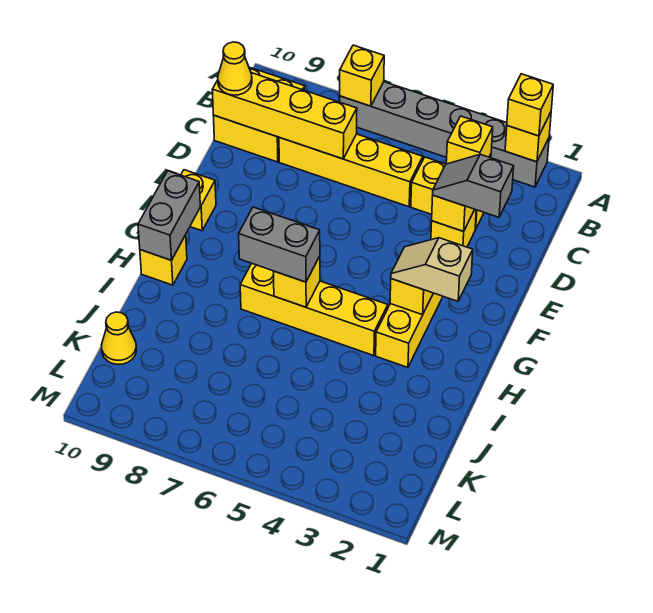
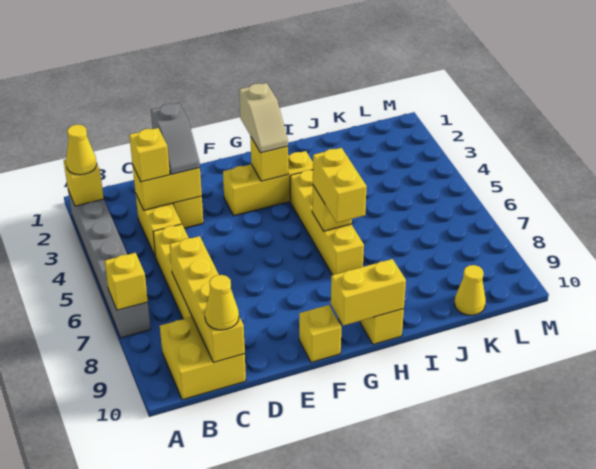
yellow 1x1 brick [507,74,553,136] -> yellow 1x1 cone [66,125,97,175]
grey 1x2 brick [138,171,200,260] -> yellow 1x2 brick [331,259,406,326]
grey 1x2 brick [239,207,320,282] -> yellow 1x2 brick [313,148,367,223]

